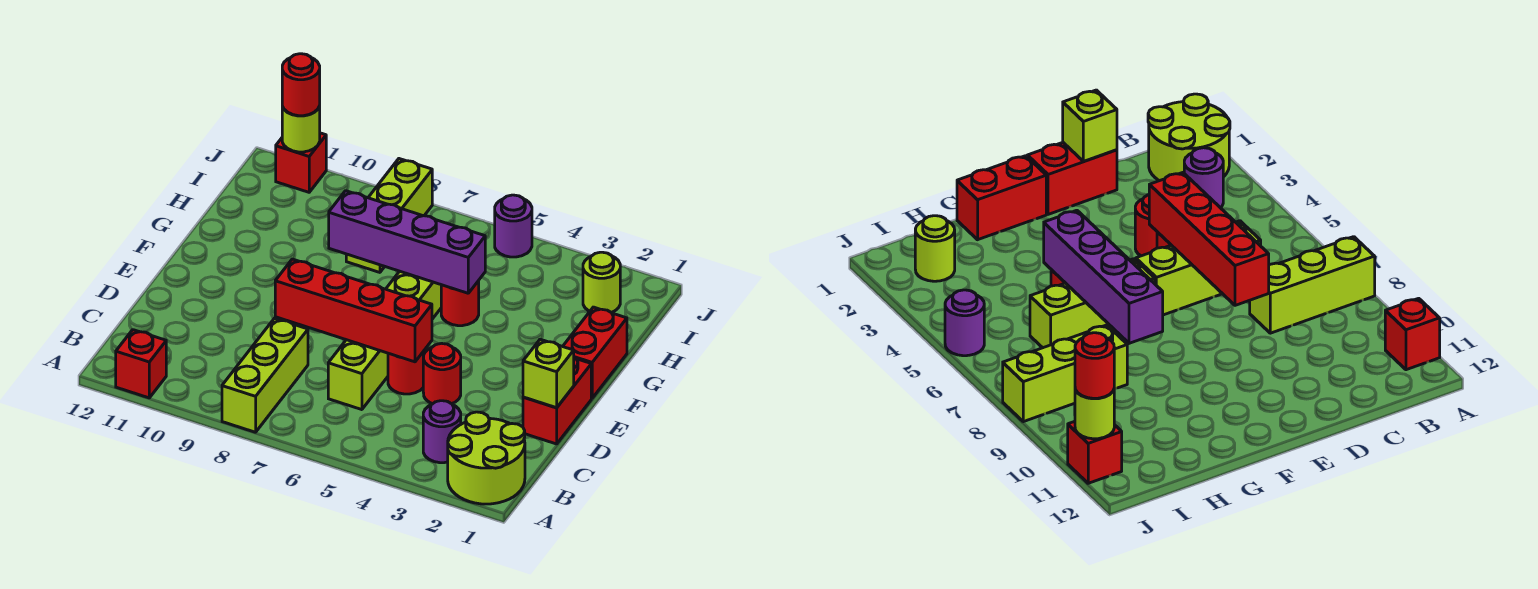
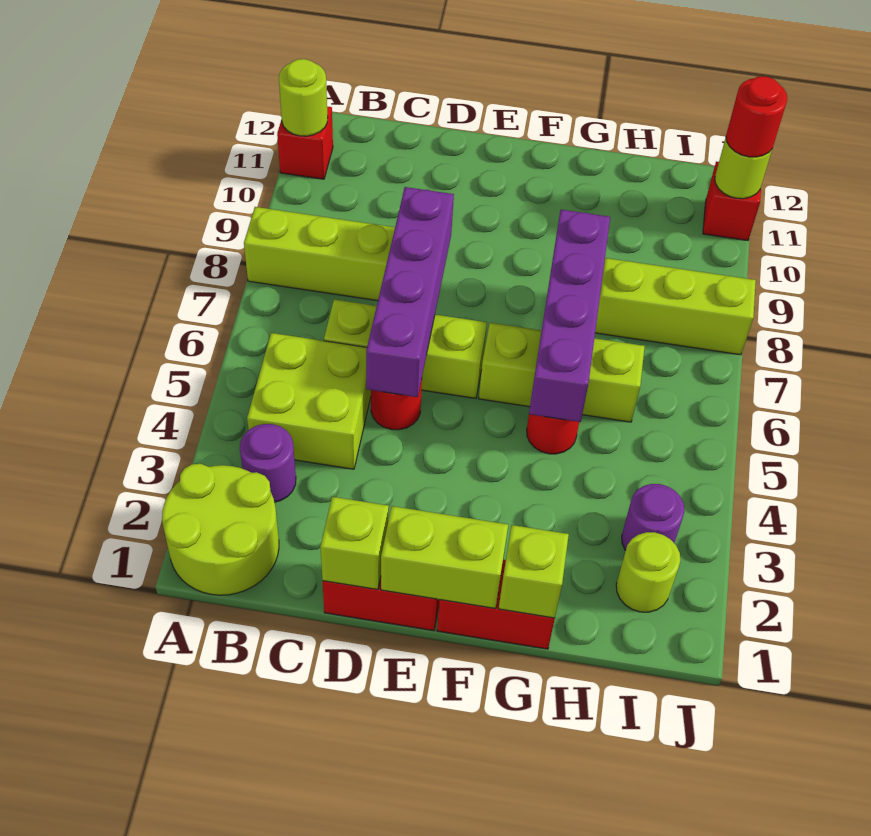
none -> lime 1x1 round brick [279,59,328,136]
none -> lime 2x2 brick [247,333,371,469]
red 1x1 round brick [423,343,461,404] -> none
red 1x4 brick [275,259,432,362] -> purple 1x4 brick [366,187,454,397]
none -> lime 1x2 brick [381,506,508,608]
none -> lime 1x1 brick [499,525,569,618]
purple 1x1 round brick [495,195,532,257] -> purple 1x1 round brick moved to [622,484,685,551]

